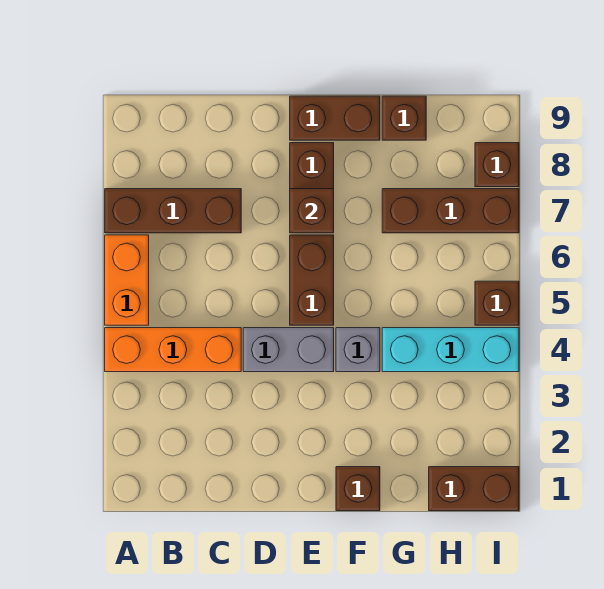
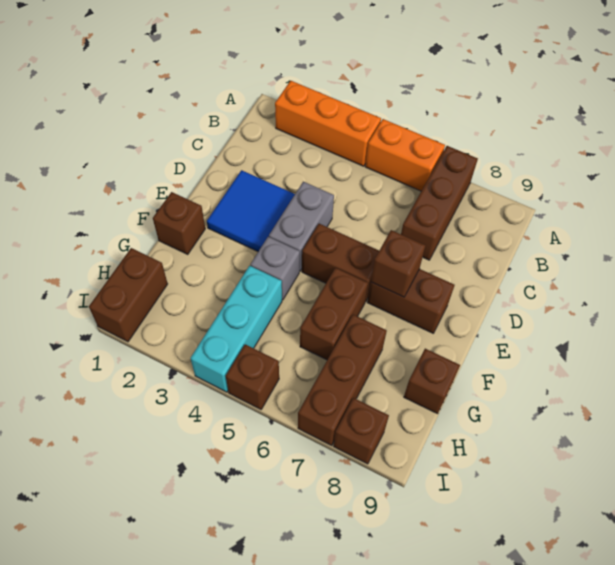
orange 1x3 brick [105,328,241,372] -> orange 1x3 brick turned to [275,81,381,166]
none -> blue 2x2 tile [207,170,295,251]
brown 1x2 brick [290,96,380,140] -> brown 1x2 brick moved to [300,268,368,360]

